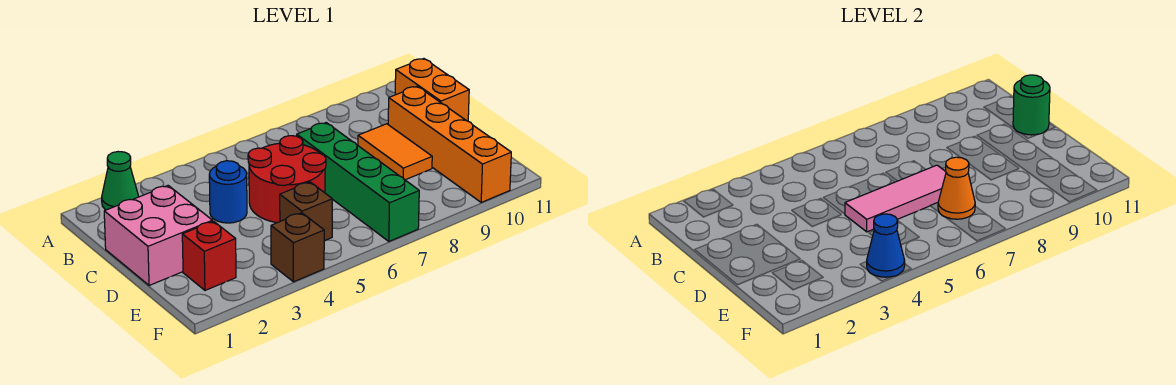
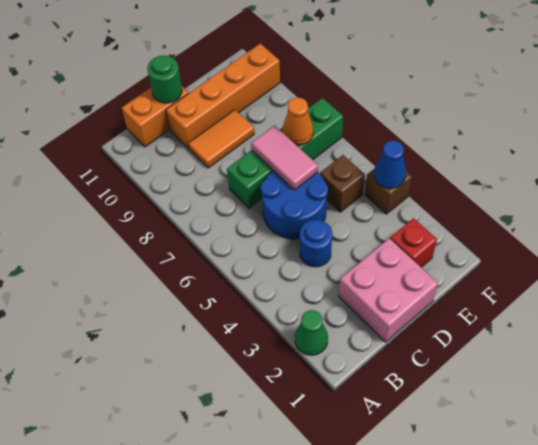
red 2x2 round brick [248,136,326,223] -> blue 2x2 round brick [261,171,328,239]
pink 1x3 tile [845,165,946,232] -> pink 1x2 tile [251,126,318,190]

